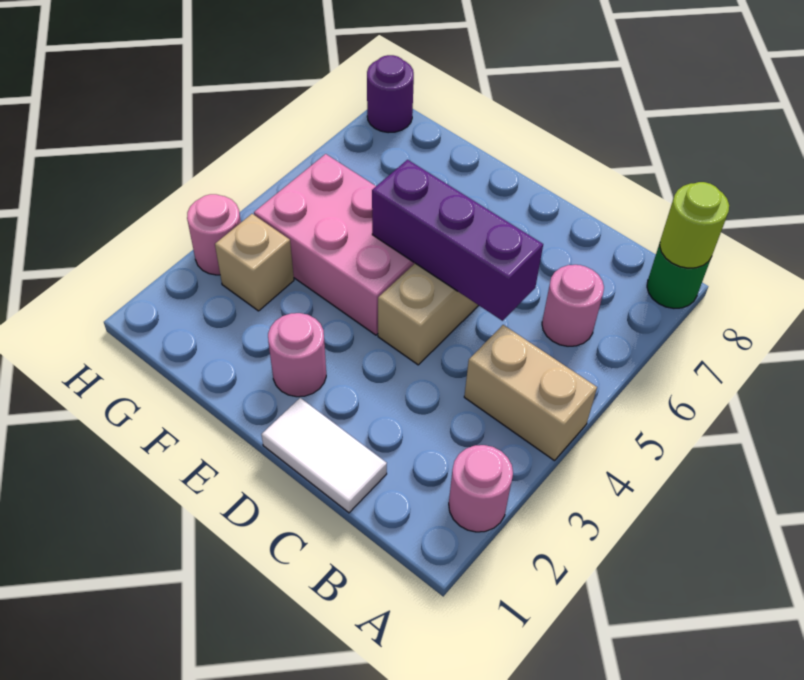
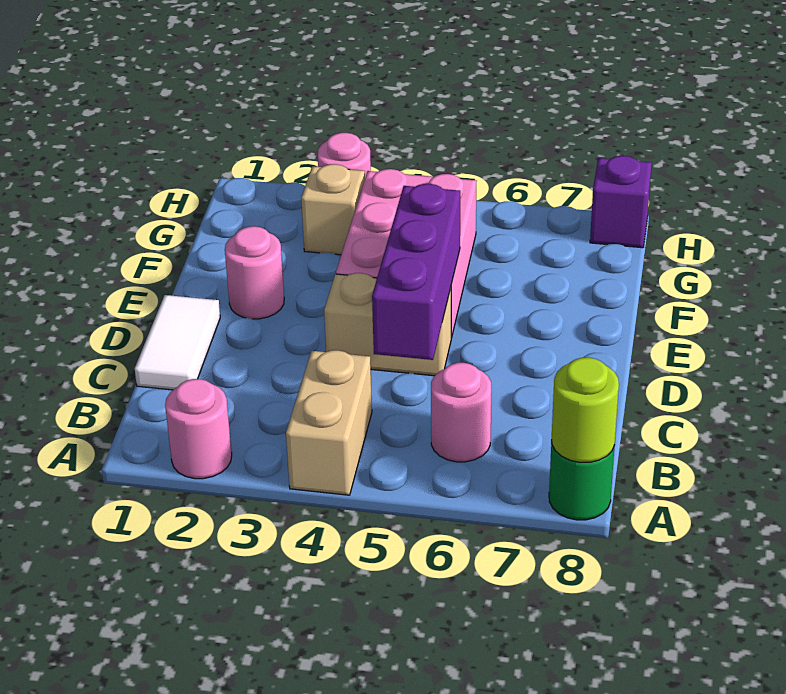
purple 1x1 round brick [367,55,414,133] -> purple 1x1 brick [590,156,652,248]

